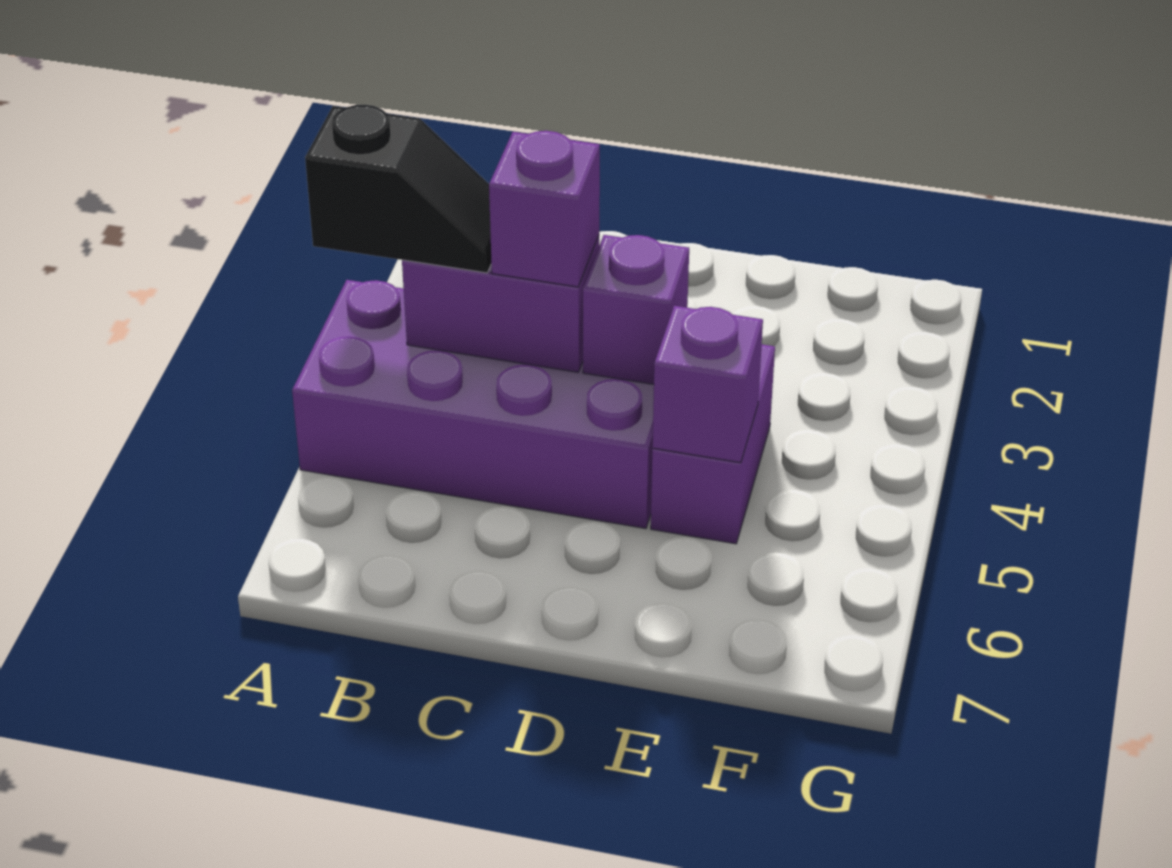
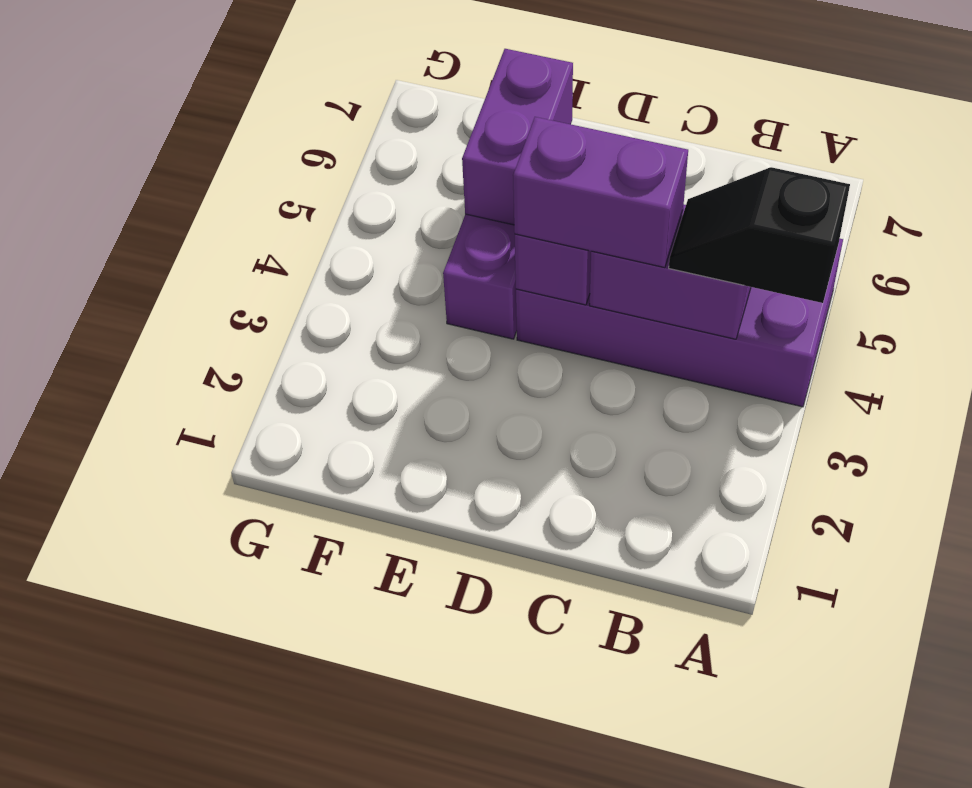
purple 1x1 brick [489,131,600,287] -> purple 1x2 brick [513,117,688,268]
purple 1x1 brick [652,306,763,463] -> purple 1x2 brick [462,49,573,225]

